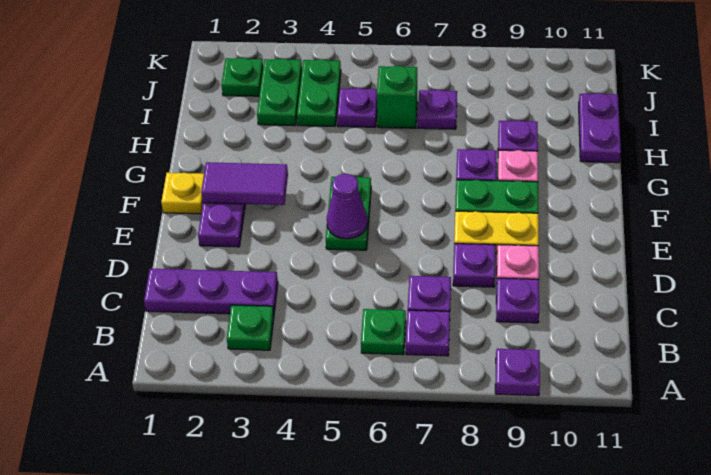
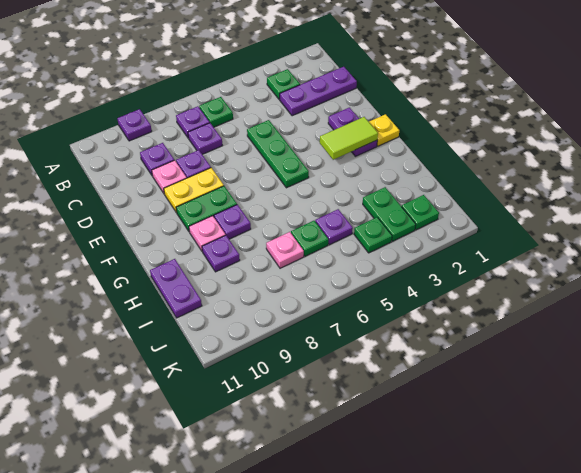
green 1x2 plate [326,177,371,250] -> green 1x3 plate [247,120,309,188]
purple 1x1 cone [327,174,367,239] -> none
purple 1x2 tile [201,162,288,205] -> lime 1x2 tile [320,117,378,160]
green 1x2 plate [297,59,341,126] -> green 1x1 plate [354,217,392,253]
green 1x1 brick [377,66,417,128] -> green 1x1 plate [291,221,328,256]
purple 1x1 plate [418,90,457,129] -> pink 1x1 plate [266,232,304,268]

